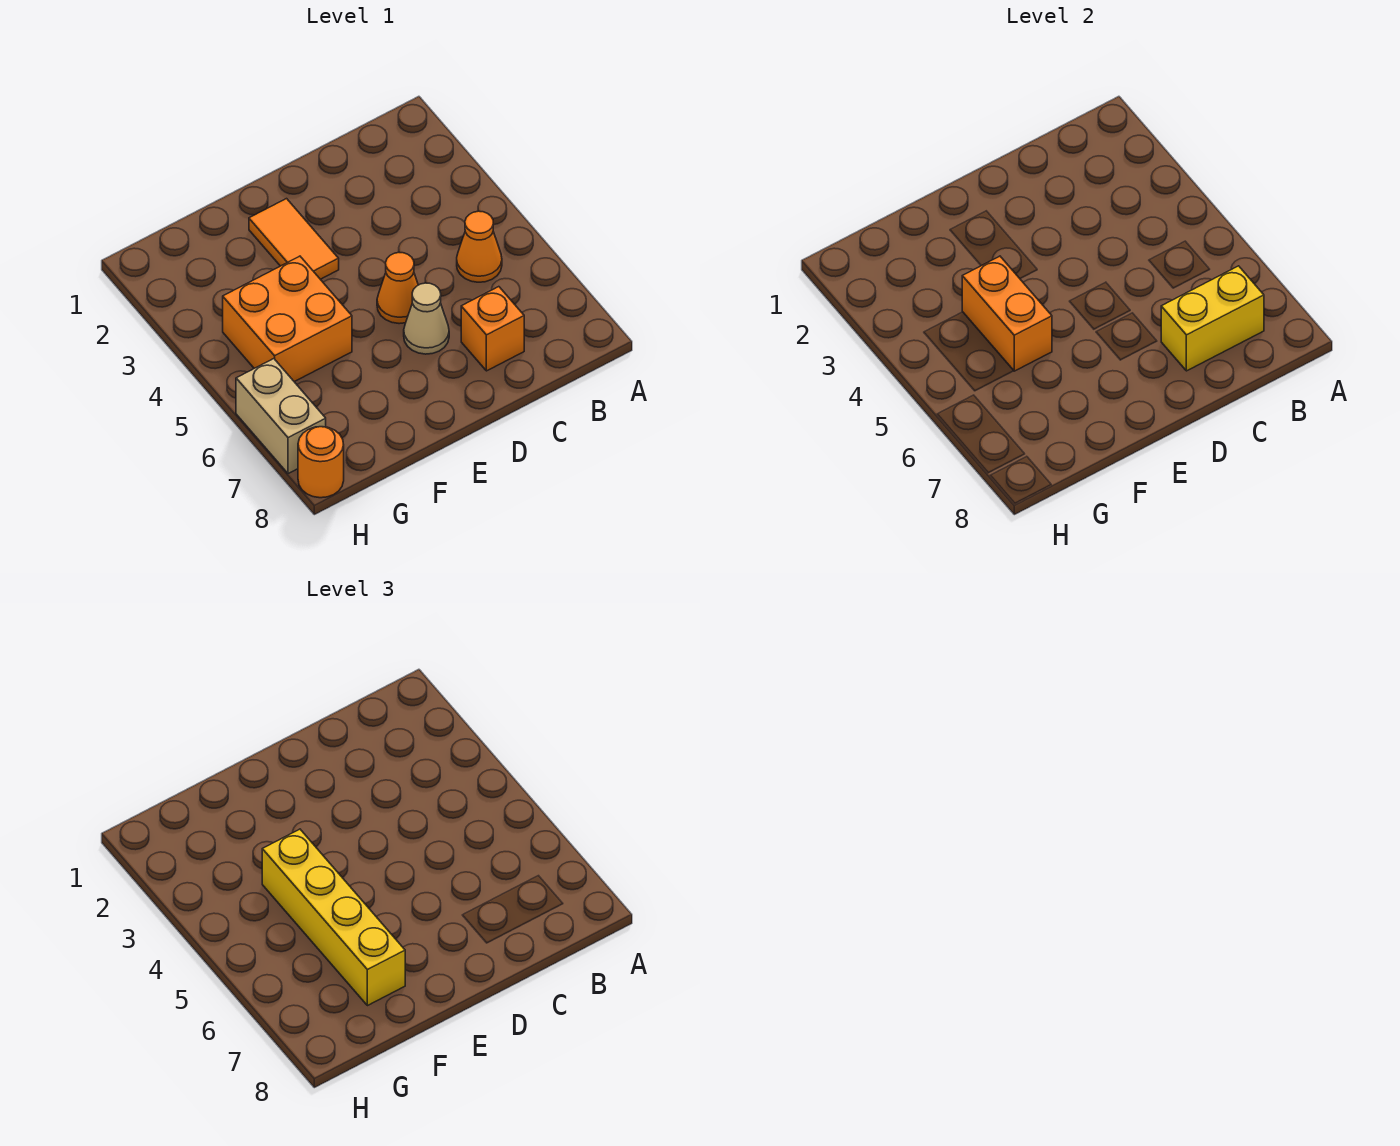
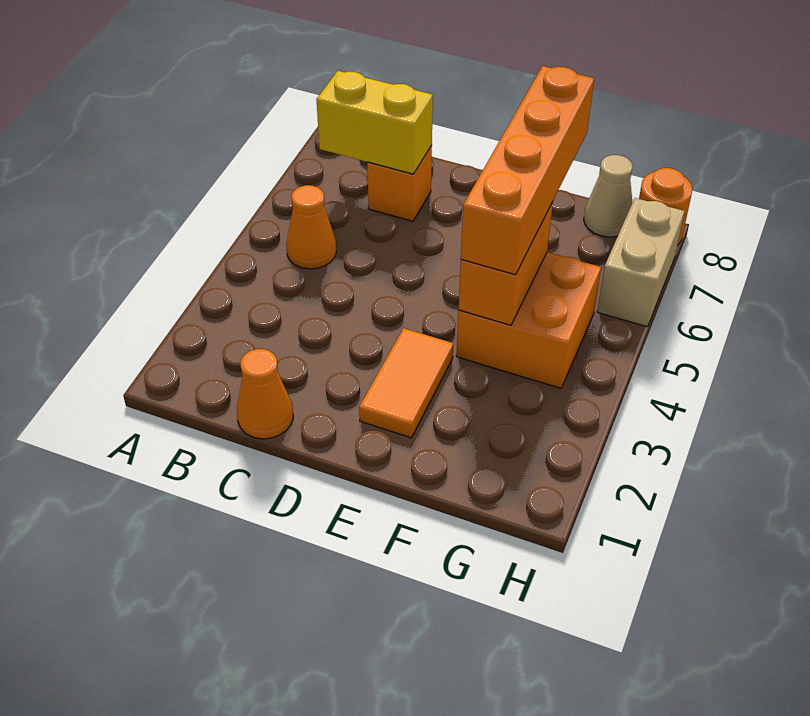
orange 1x1 cone [377,252,418,324] -> orange 1x1 cone moved to [237,349,293,439]
tan 1x1 cone [404,283,449,354] -> tan 1x1 cone moved to [584,155,633,237]
yellow 1x4 brick [262,829,405,1006] -> orange 1x4 brick [461,66,594,275]

